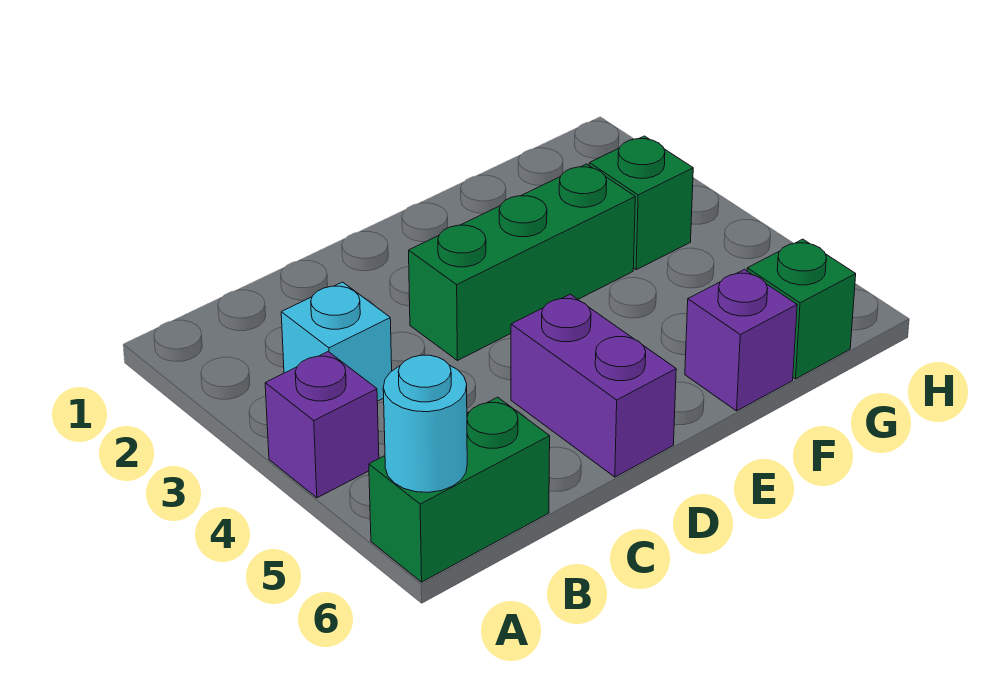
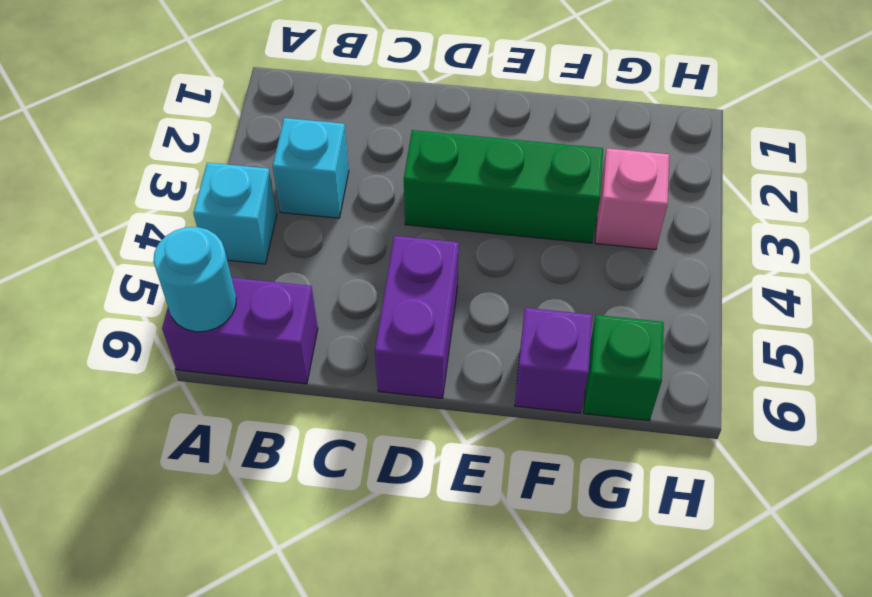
purple 1x1 brick [265,352,379,498] -> cyan 1x1 brick [193,163,277,264]
green 1x2 brick [369,397,550,582] -> purple 1x2 brick [162,278,318,384]
green 1x1 brick [589,136,693,270] -> pink 1x1 brick [595,148,669,250]

